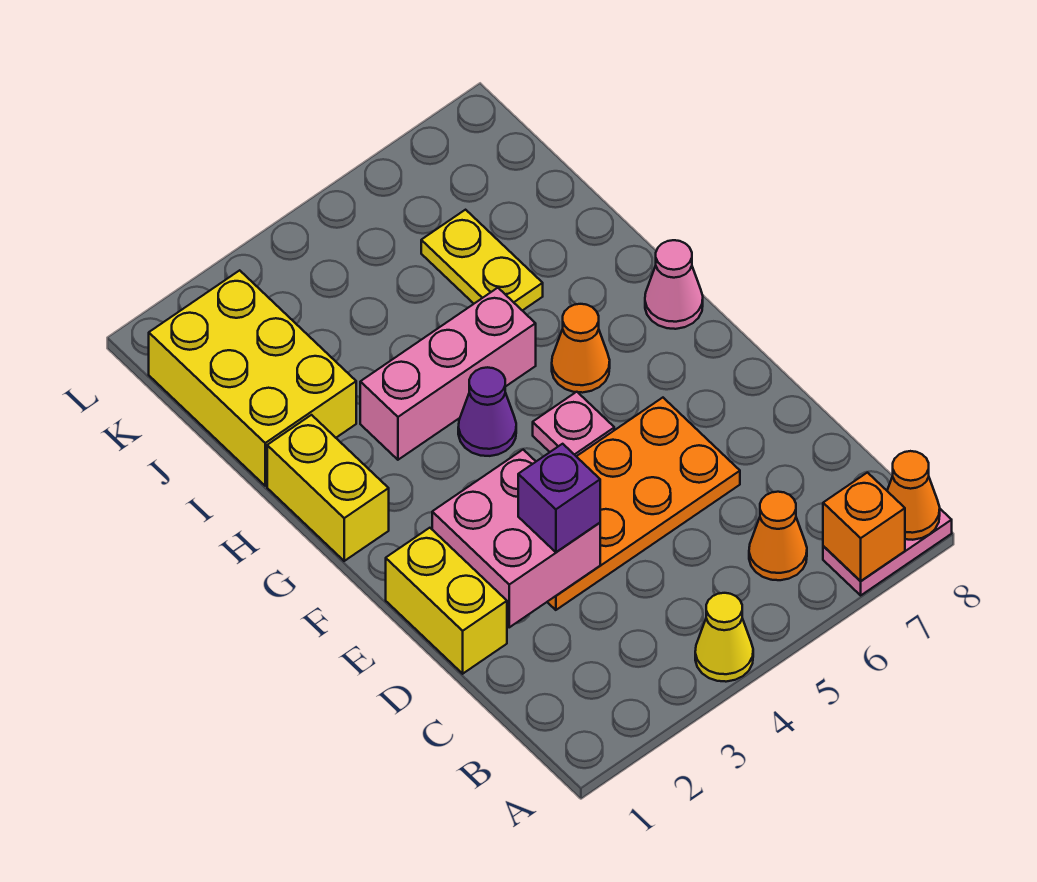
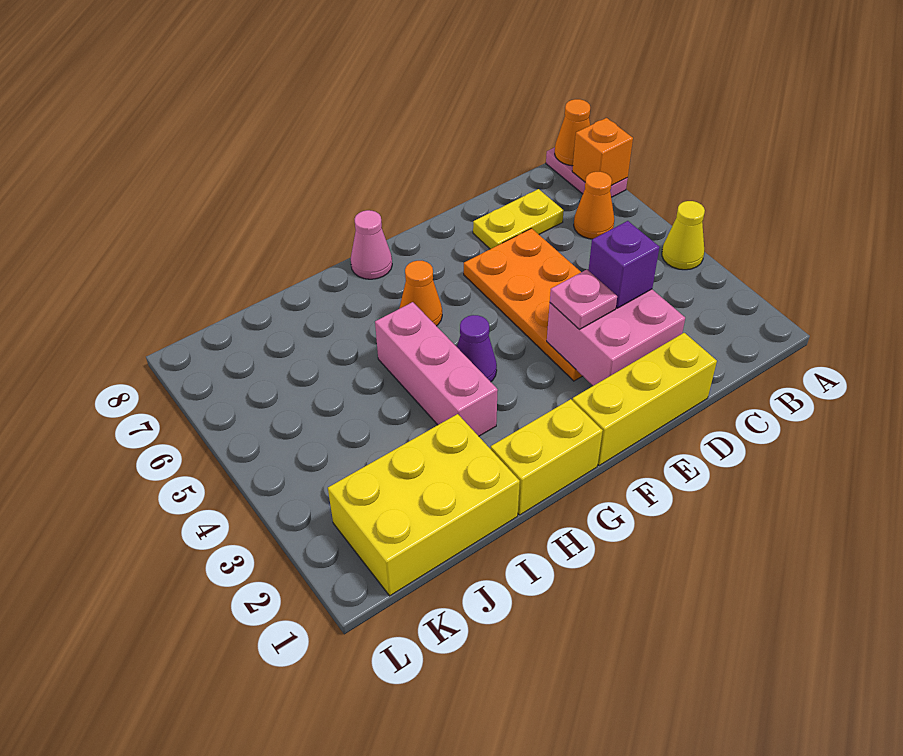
yellow 1x2 brick [386,528,507,674] -> yellow 1x3 brick [572,333,717,465]
pink 1x1 plate [533,392,614,456] -> pink 1x1 plate moved to [550,269,617,329]
yellow 1x2 plate [421,210,543,311] -> yellow 1x2 plate moved to [473,189,564,249]

